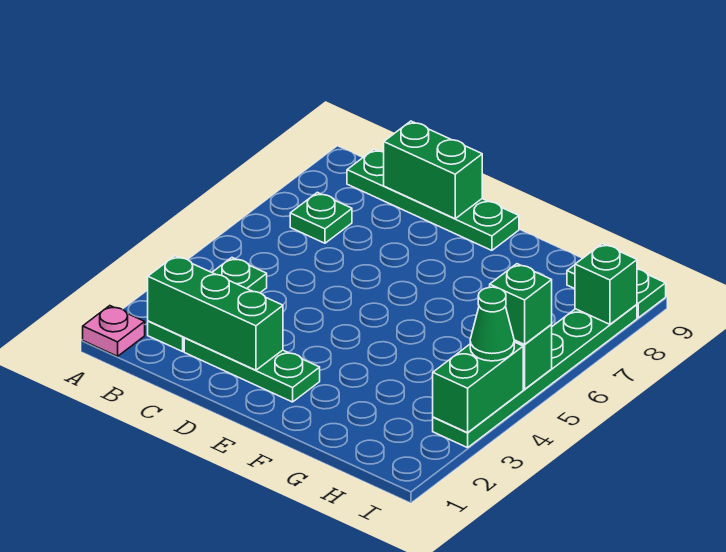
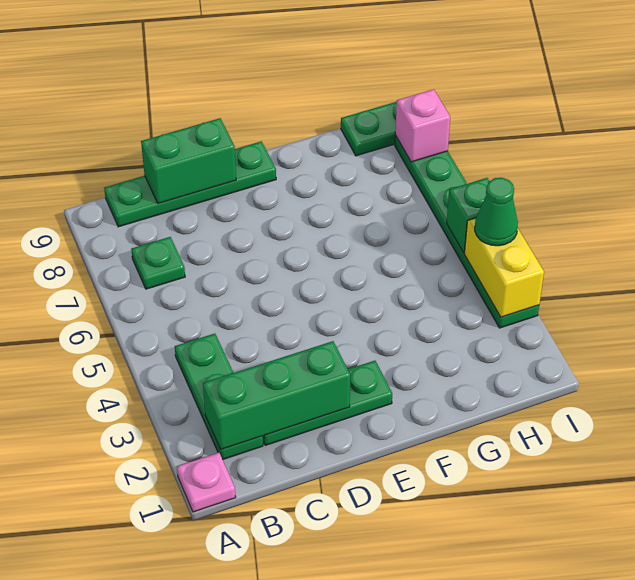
green 1x2 brick [433,342,523,433] -> yellow 1x2 brick [464,218,544,317]
green 1x1 brick [490,264,552,344] -> none
green 1x1 brick [575,244,637,324] -> pink 1x1 brick [395,89,450,162]

